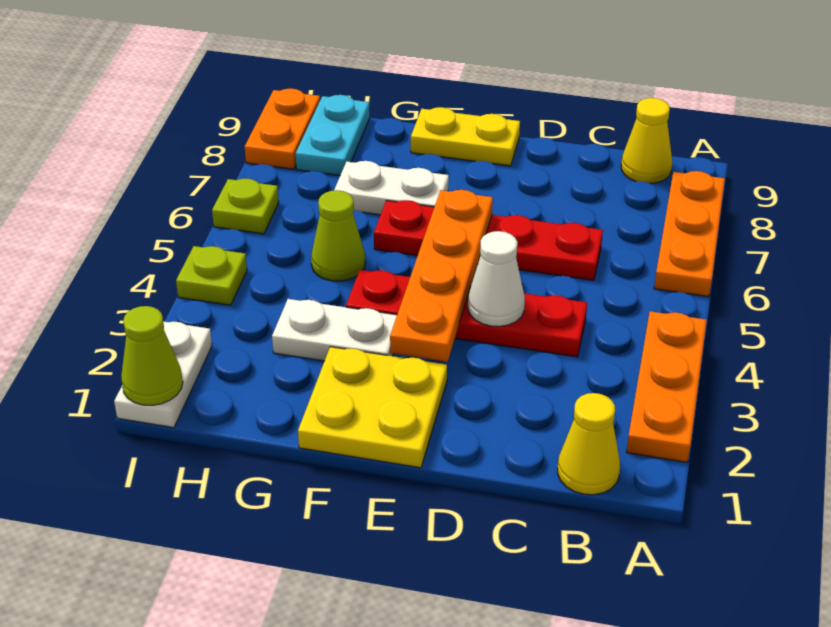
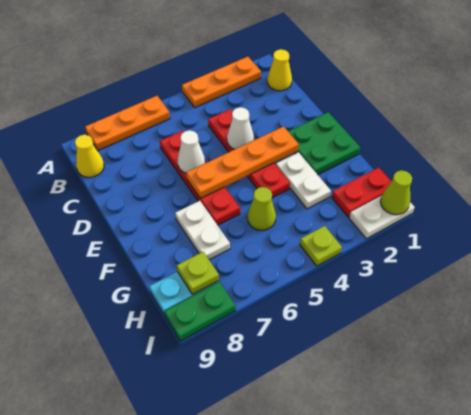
none -> white 1x1 cone [178,130,205,173]
yellow 2x2 plate [298,347,447,468] -> green 2x2 plate [288,112,360,175]
yellow 1x2 plate [411,107,520,166] -> none
none -> red 1x2 plate [332,168,392,217]
lime 1x1 plate [212,178,279,234] -> lime 1x1 plate moved to [177,252,219,294]
orange 1x2 plate [245,89,320,169] -> green 1x2 plate [164,282,236,341]

